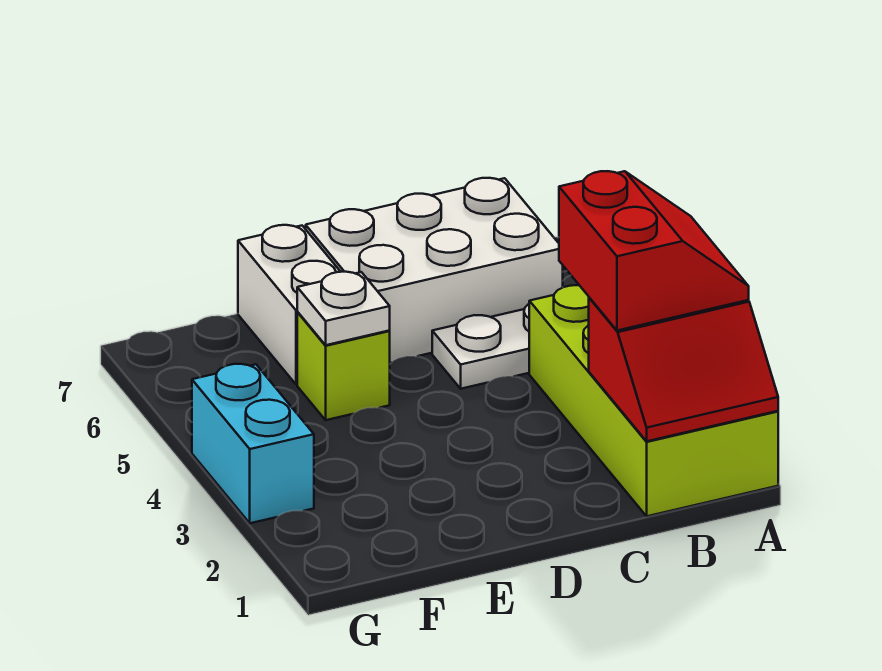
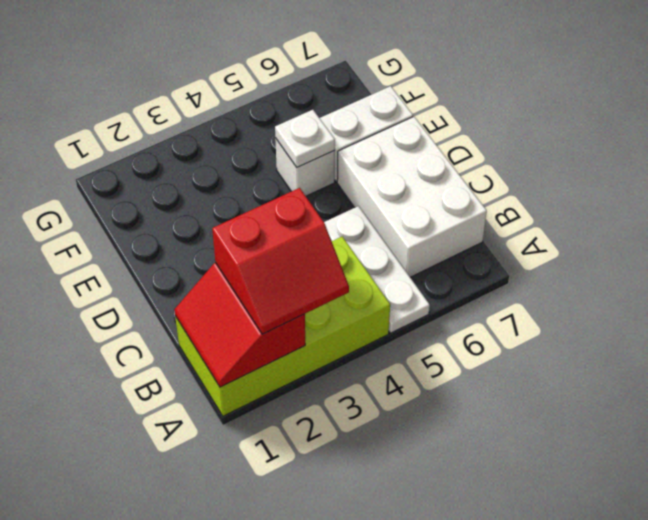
lime 1x1 brick [297,312,390,420] -> white 1x1 brick [275,138,335,196]
cyan 1x2 brick [192,364,314,523] -> none

